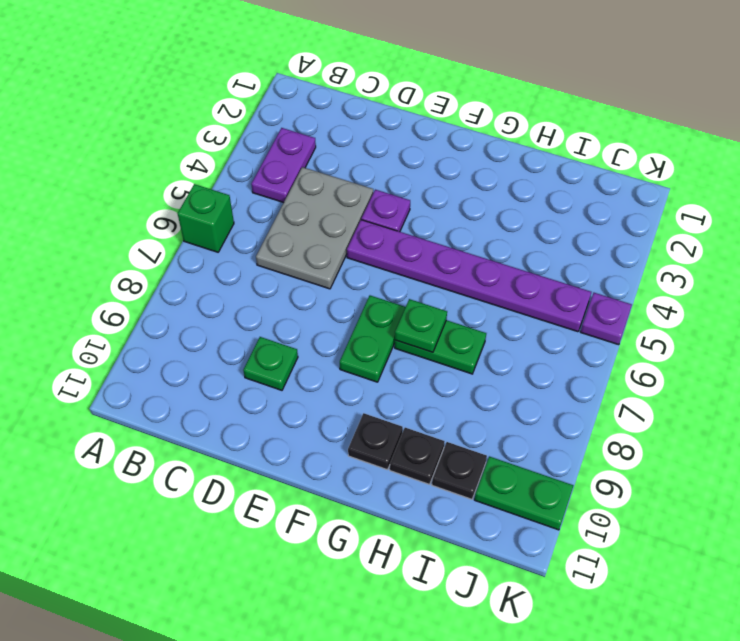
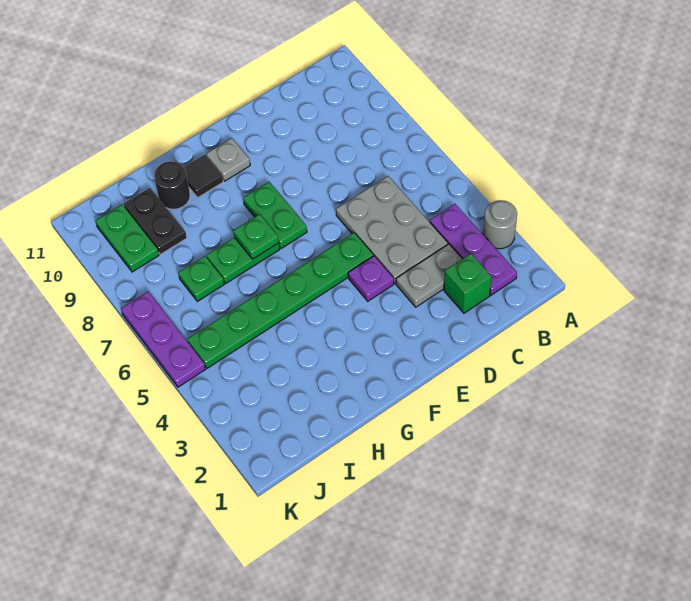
none -> grey 1x1 round brick [483,200,517,249]
green 1x1 brick [178,184,234,252] -> green 1x1 brick moved to [444,254,492,313]
purple 1x2 plate [251,128,316,203] -> purple 1x3 plate [430,204,517,295]
none -> grey 1x2 plate [396,244,462,307]
green 1x1 plate [243,337,298,390] -> green 1x1 plate moved to [178,256,224,301]
purple 1x6 plate [347,220,591,332] -> green 1x6 plate [188,233,373,368]
none -> grey 1x1 plate [206,138,250,181]
black 1x1 plate [348,413,403,470] -> black 1x1 tile [184,155,223,198]
black 1x1 plate [390,428,445,484] -> black 1x1 round brick [154,161,190,209]
black 1x1 plate [432,442,487,499] -> black 1x2 plate [124,188,187,254]
green 1x2 plate [474,456,574,530] -> green 1x2 plate turned to [96,205,159,272]
purple 1x1 plate [581,293,632,345] -> purple 1x3 plate [121,292,206,387]

